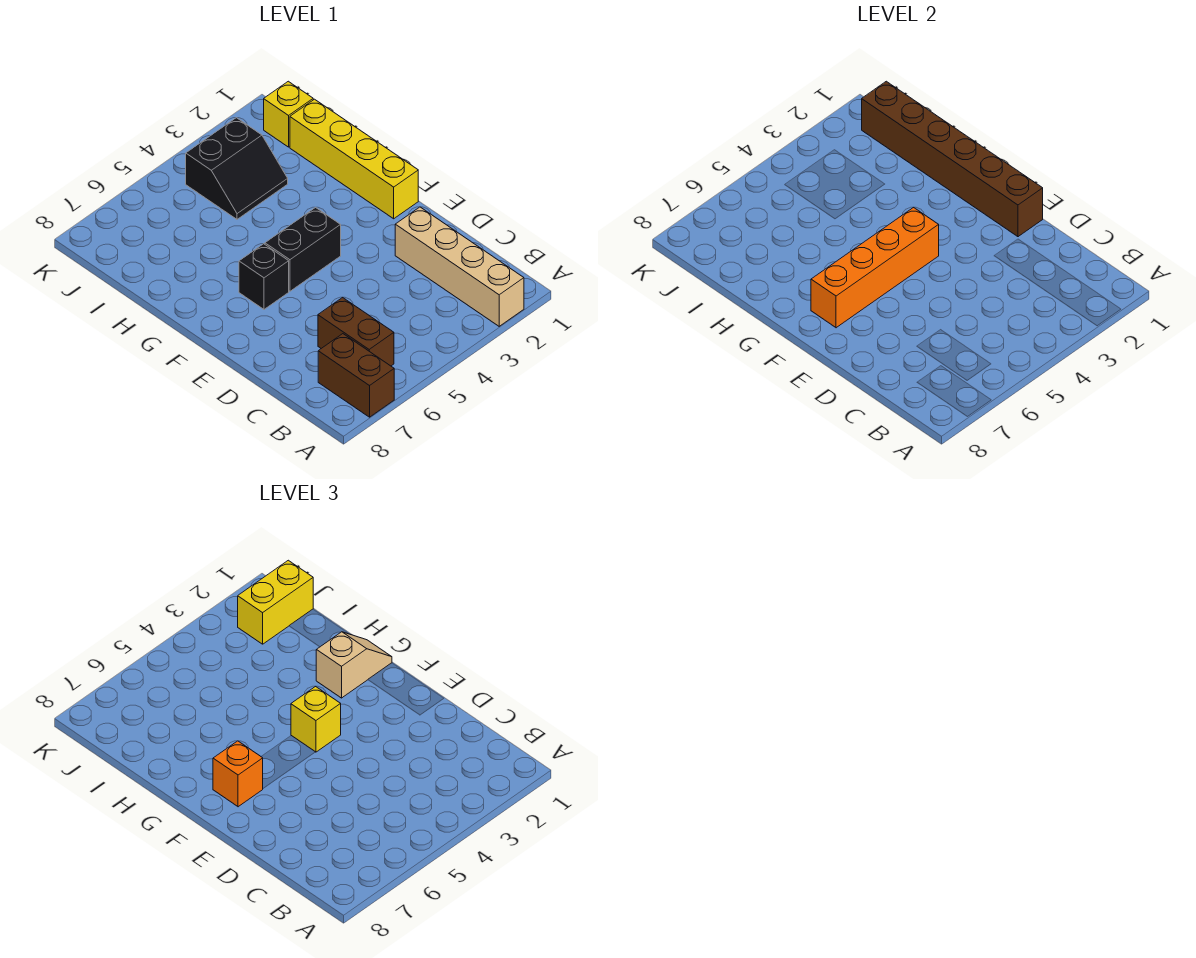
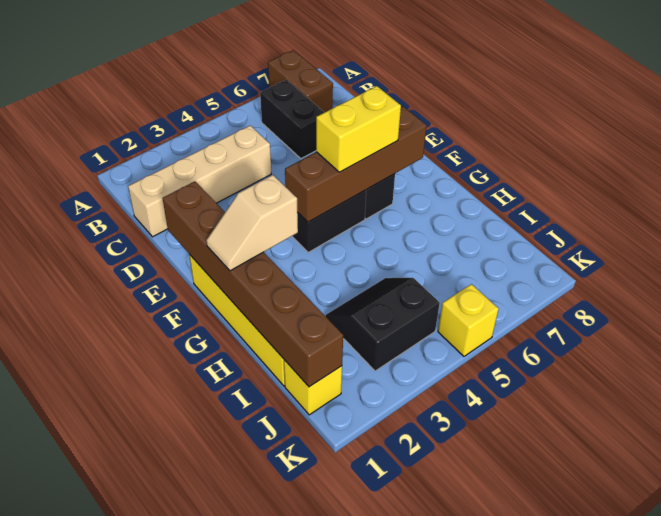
tan 1x4 brick [395,207,524,326] -> tan 1x4 brick turned to [128,126,271,237]
brown 1x2 brick [318,297,394,366] -> black 1x2 brick [260,80,324,159]
orange 1x4 brick [811,207,939,328] -> brown 1x4 brick [285,106,427,222]
yellow 1x1 brick [291,686,341,752] -> yellow 1x1 brick moved to [438,284,499,356]
orange 1x1 brick [213,741,263,807] -> none
yellow 1x2 brick [238,560,313,644] -> yellow 1x2 brick moved to [316,86,401,172]

